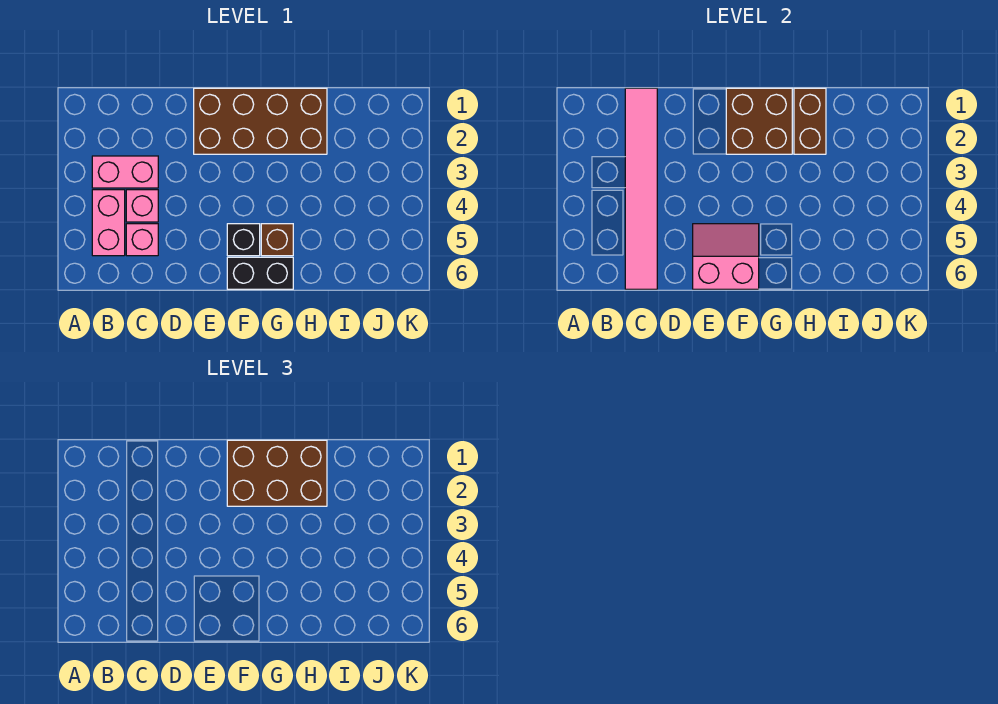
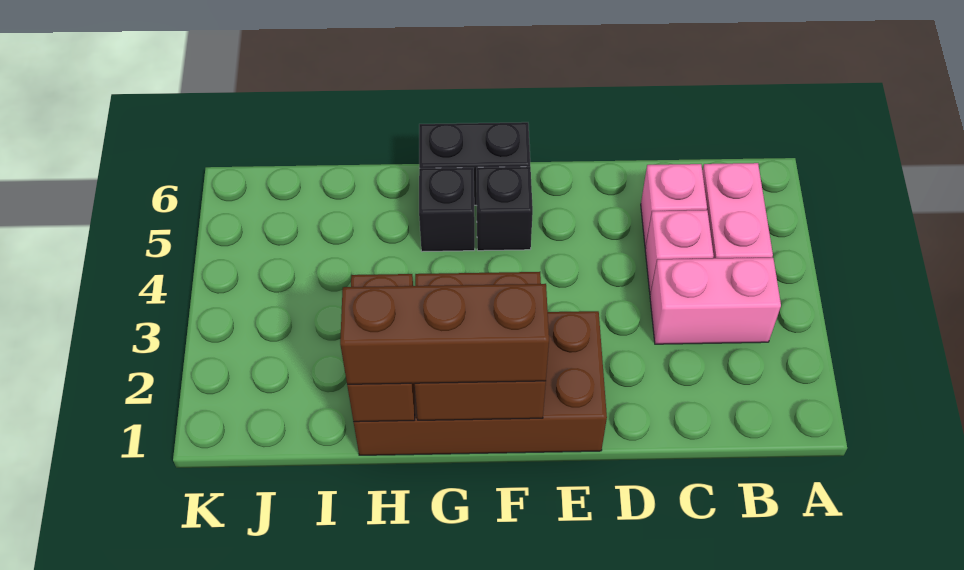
pink 1x6 tile [625,88,657,289] -> none
pink 2x2 slope [693,224,759,289] -> none
brown 2x3 brick [227,440,327,506] -> brown 1x3 brick [340,284,549,385]
brown 1x1 brick [261,224,293,256] -> black 1x1 brick [419,168,475,252]

